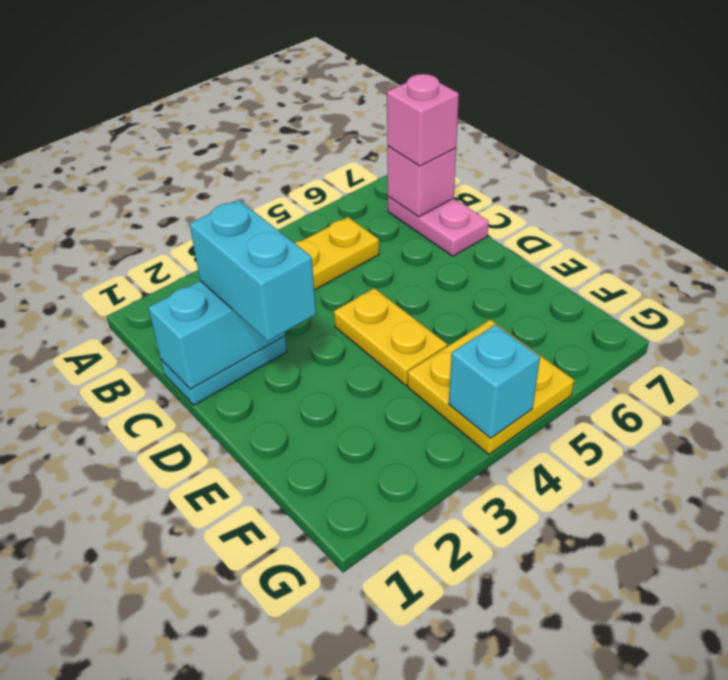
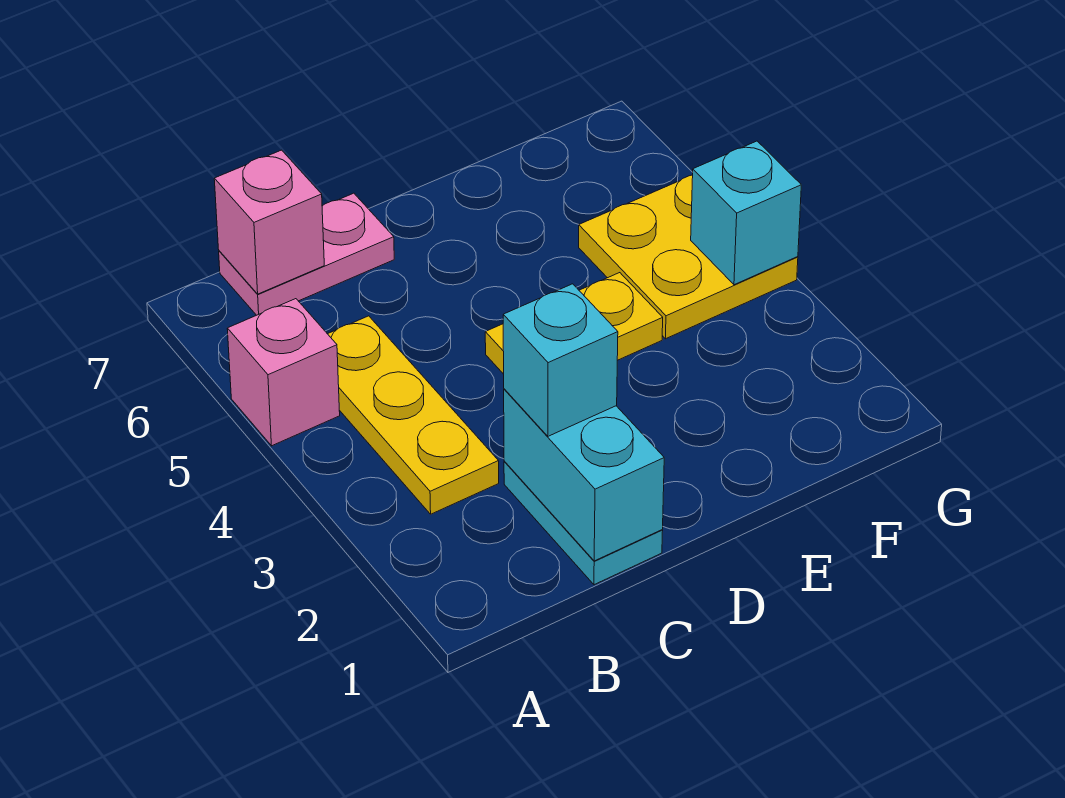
pink 1x1 brick [387,74,459,166] -> pink 1x1 brick moved to [227,299,340,446]
cyan 1x2 brick [190,200,316,341] -> cyan 1x1 brick [503,284,618,436]

